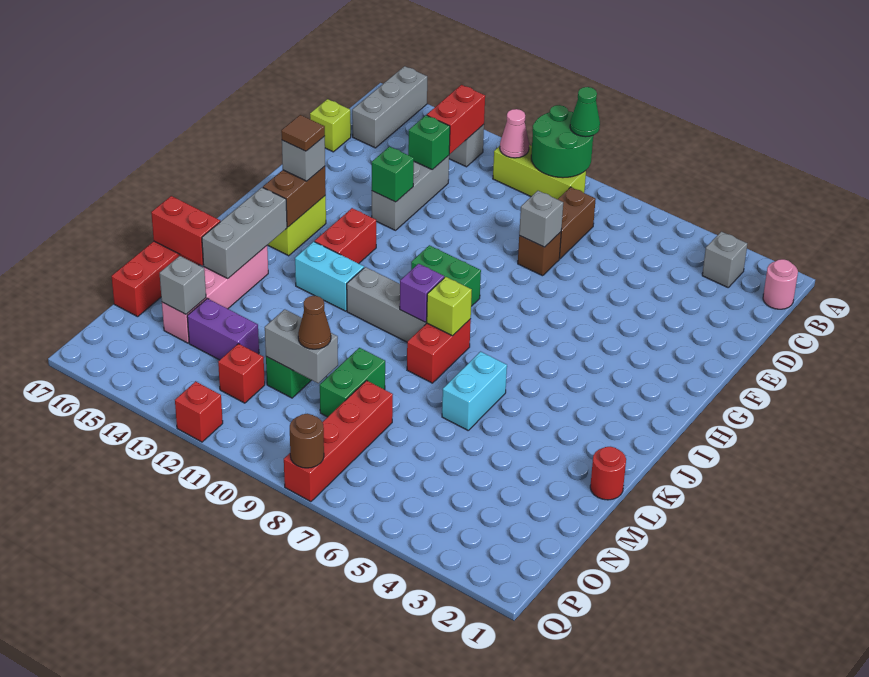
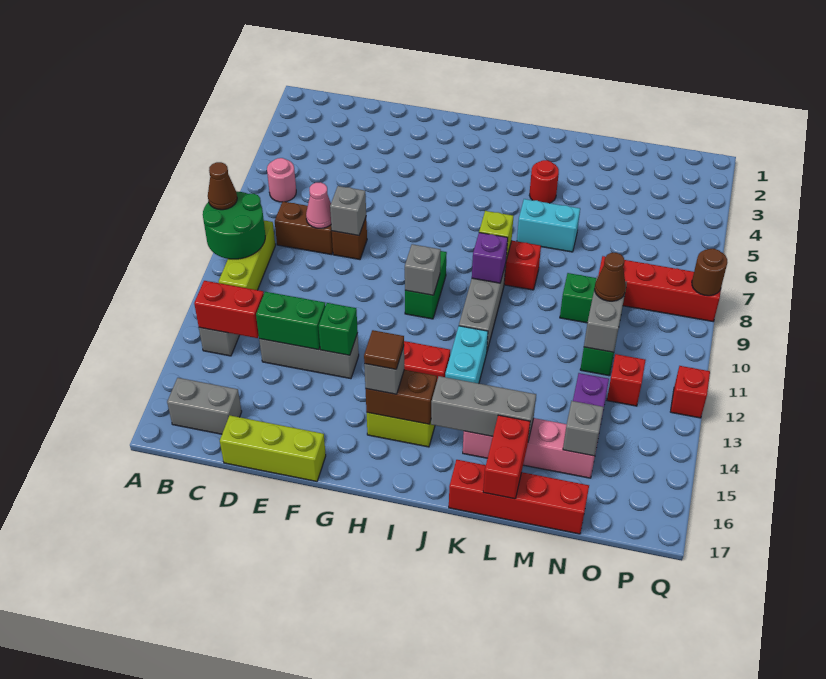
green 1x1 cone [570,87,600,137] -> brown 1x1 cone [208,162,237,210]
grey 1x3 brick [352,66,427,148] -> grey 1x2 brick [167,378,242,434]
pink 1x1 round brick [763,259,798,309] -> pink 1x1 round brick moved to [267,158,296,202]
grey 1x1 brick [702,232,747,287] -> grey 1x1 brick moved to [405,244,441,295]
pink 1x1 cone [500,109,529,158] -> pink 1x1 cone moved to [306,182,331,228]
green 1x1 brick [408,115,450,170] -> green 1x2 brick [256,292,325,350]
lime 1x1 brick [310,99,351,152] -> lime 1x3 brick [220,416,326,481]
red 1x1 round brick [590,447,626,500] -> red 1x1 round brick moved to [529,160,559,203]

